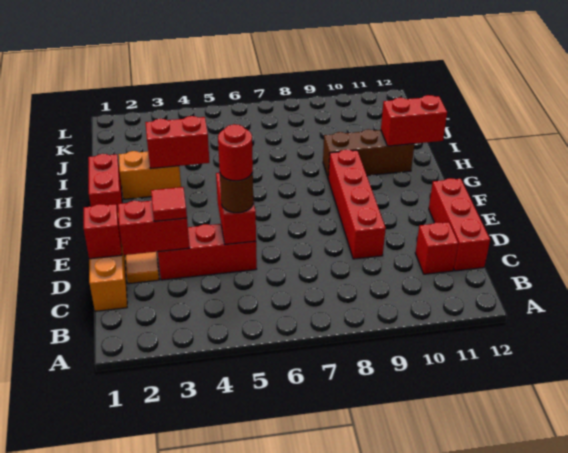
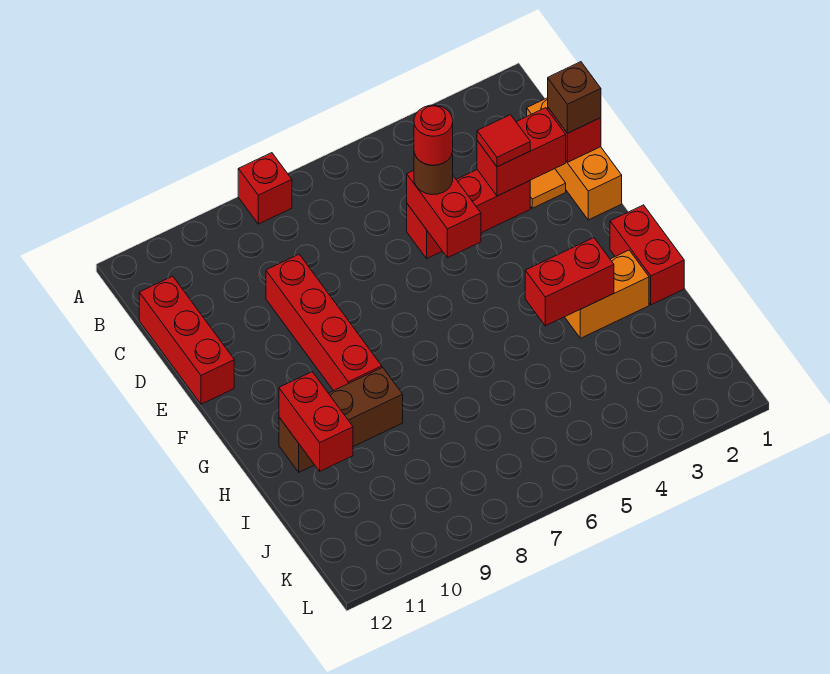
red 1x1 brick [415,222,458,274] -> red 1x1 brick moved to [238,153,292,224]
none -> brown 1x1 brick [548,62,601,133]
red 1x2 brick [381,95,447,146] -> red 1x2 brick turned to [279,372,353,471]

